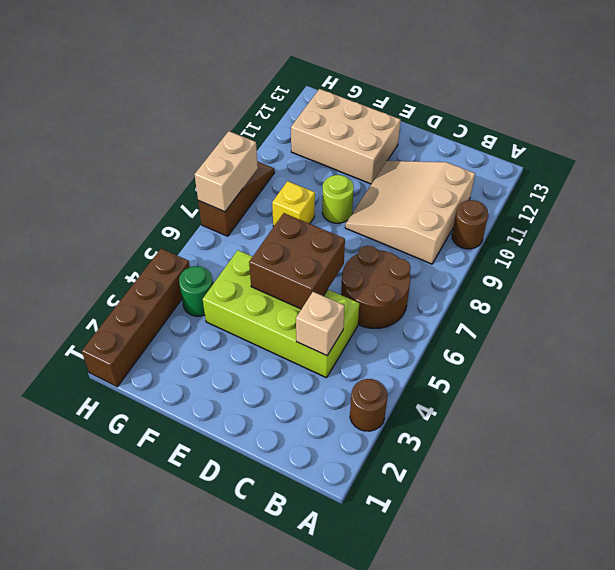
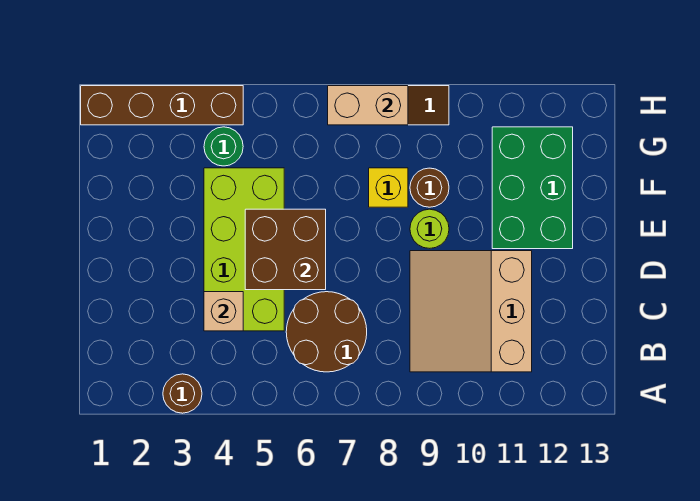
brown 1x1 round brick [452,200,488,249] -> brown 1x1 round brick moved to [410,168,449,207]
tan 3x3 slope [345,161,475,264] -> tan 3x3 slope turned to [410,251,532,372]
tan 2x3 brick [291,89,401,184] -> green 2x3 brick [492,127,573,249]

